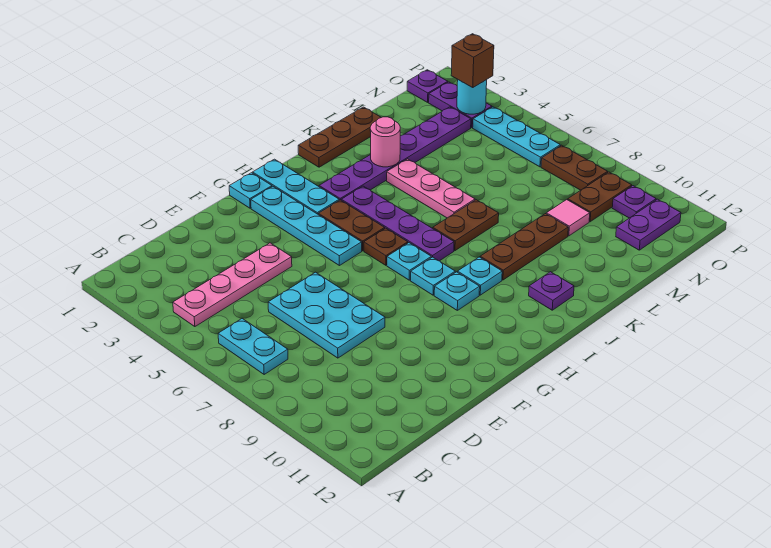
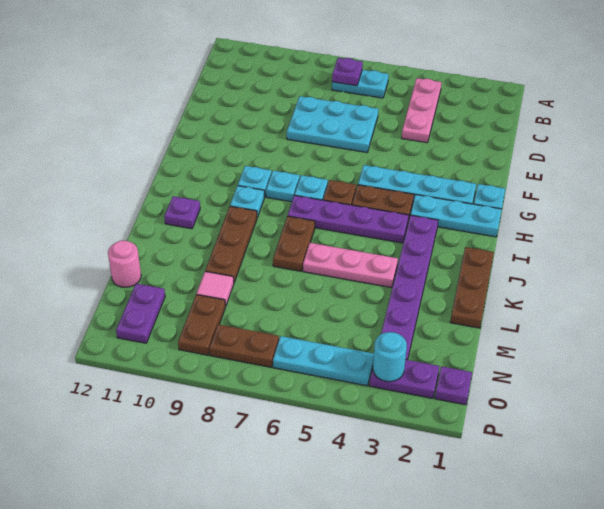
pink 1x4 plate [173,243,292,327] -> pink 1x3 plate [402,78,442,143]
pink 1x1 round brick [370,117,400,167] -> pink 1x1 round brick moved to [108,241,141,287]
brown 1x1 brick [451,34,494,88] -> none
purple 1x1 plate [612,186,656,218] -> purple 1x1 plate moved to [332,58,363,86]

